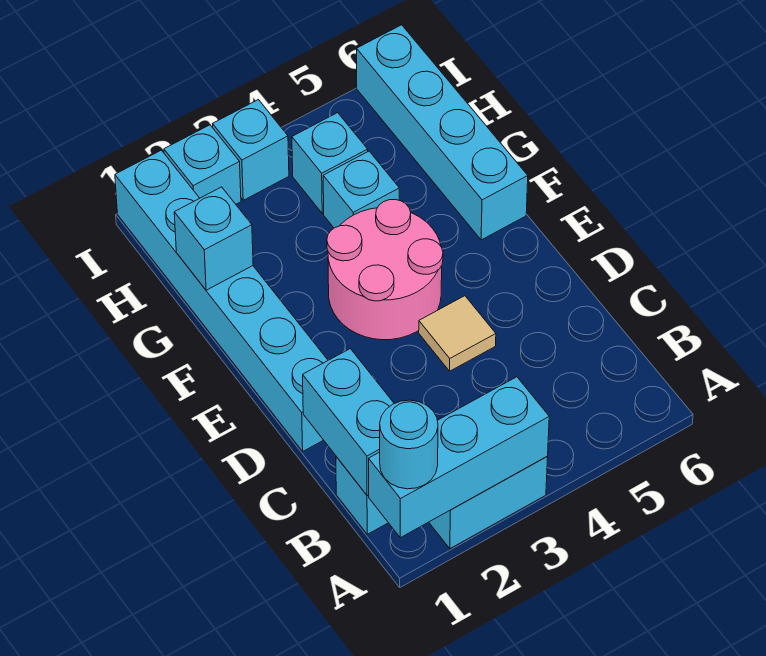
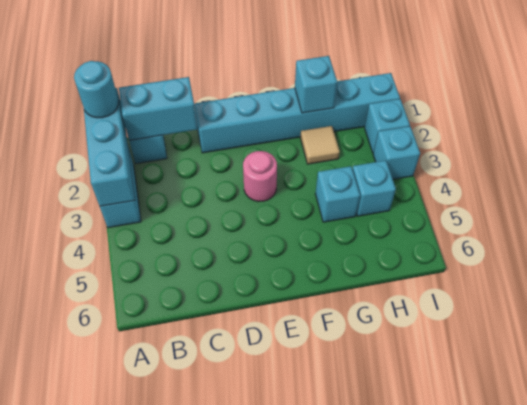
tan 1x1 tile [419,296,496,371] -> tan 1x1 tile moved to [300,126,340,164]
pink 2x2 round brick [327,200,443,340] -> pink 1x1 round brick [243,151,277,202]
cyan 1x4 brick [357,25,528,240] -> none

